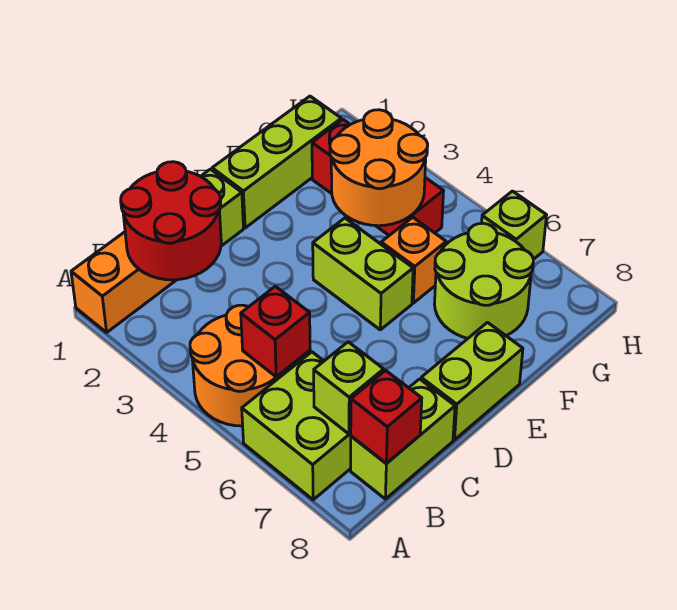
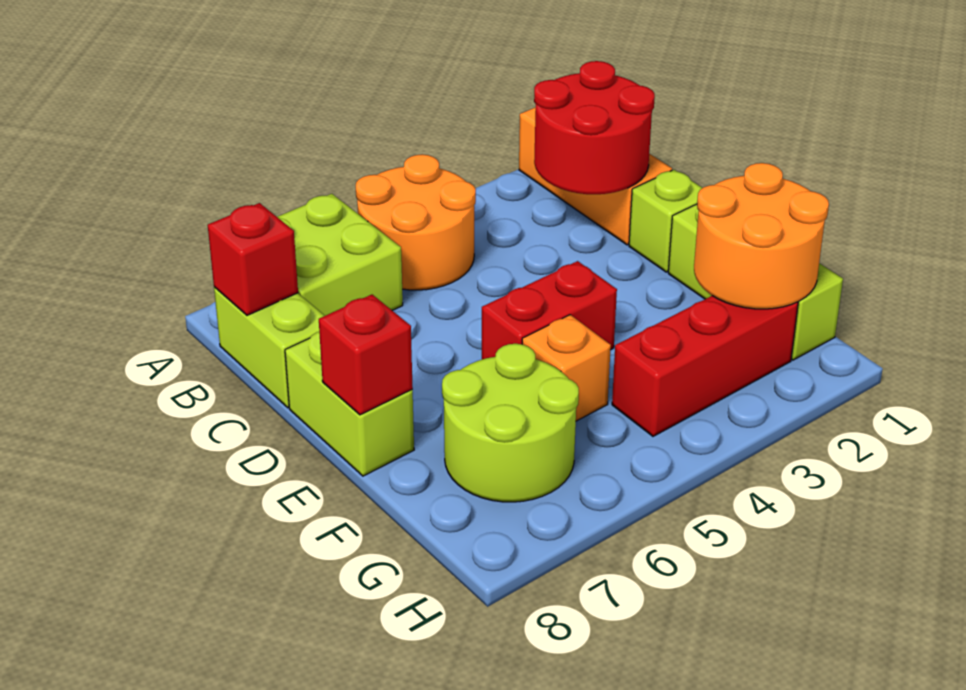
red 1x1 brick [241,286,310,377] -> red 1x1 brick moved to [319,295,413,415]
lime 1x1 brick [314,342,384,434] -> none
lime 1x2 brick [313,218,413,330] -> red 1x2 brick [482,261,617,359]
orange 2x2 round brick [330,110,428,226] -> orange 2x2 round brick moved to [694,163,829,309]
lime 1x1 brick [482,191,547,259] -> none

